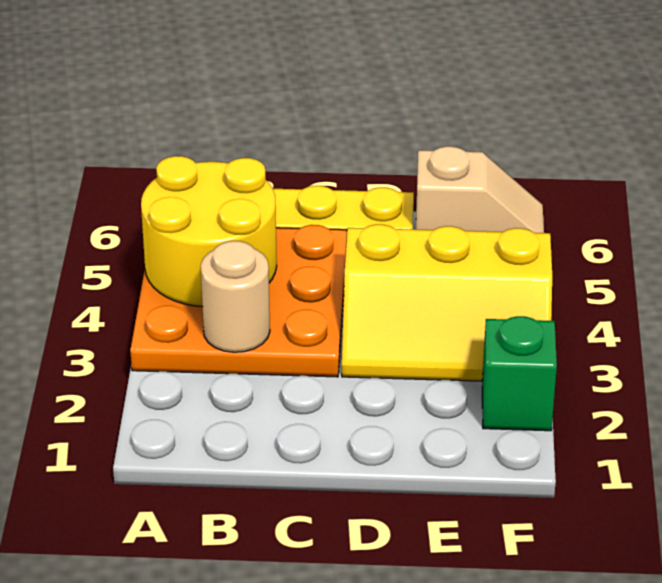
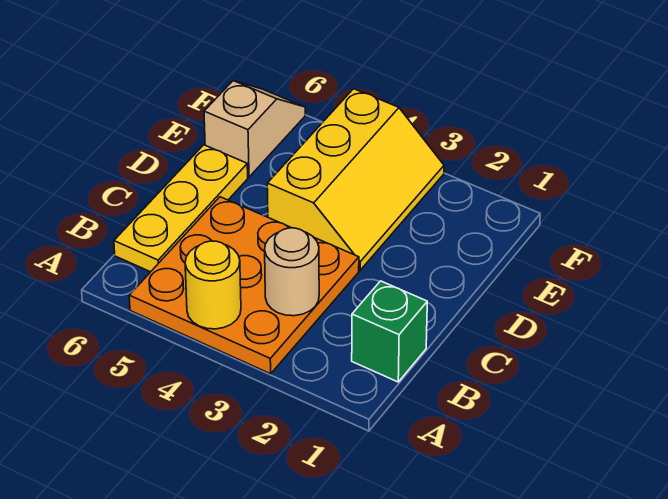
yellow 2x2 round brick [141,156,277,307] -> yellow 1x1 round brick [185,241,241,329]
green 1x1 brick [482,316,557,431] -> green 1x1 brick moved to [352,281,427,382]

